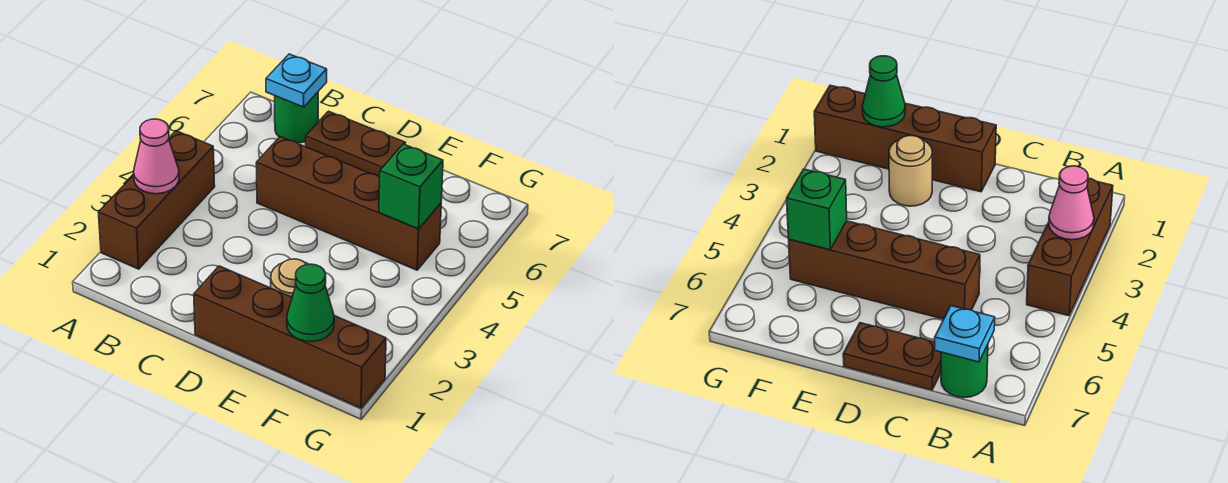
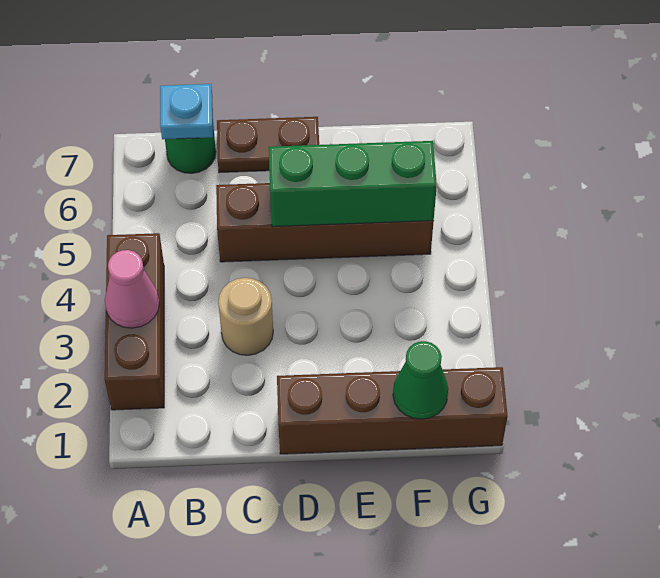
tan 1x1 round brick [271,259,308,297] -> tan 1x1 round brick moved to [218,278,273,355]
green 1x1 brick [379,144,443,229] -> green 1x3 brick [269,141,437,227]

